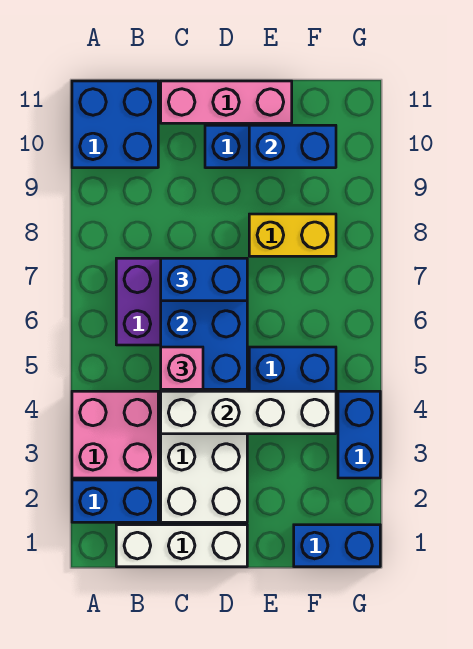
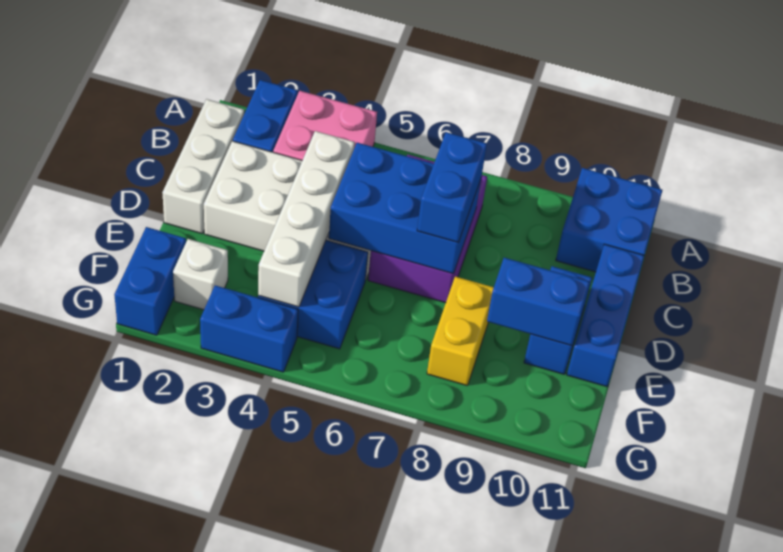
pink 1x1 brick [161,347,203,389] -> none
pink 1x3 brick [161,81,292,123] -> blue 1x3 brick [567,244,644,387]
blue 1x2 brick [249,125,336,168] -> blue 1x2 brick turned to [487,258,590,346]
none -> white 1x1 brick [173,239,228,310]

